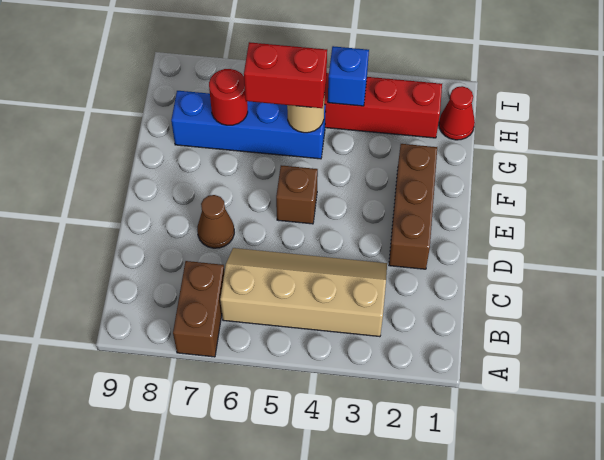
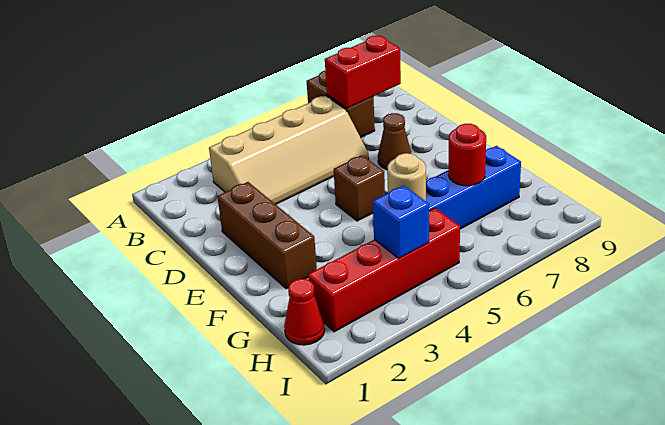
red 1x2 brick [244,42,327,108] -> red 1x2 brick moved to [325,36,401,108]

